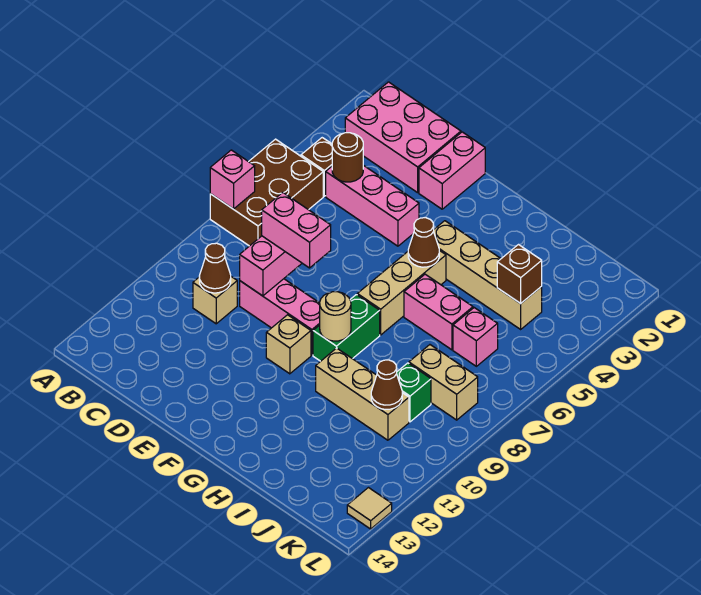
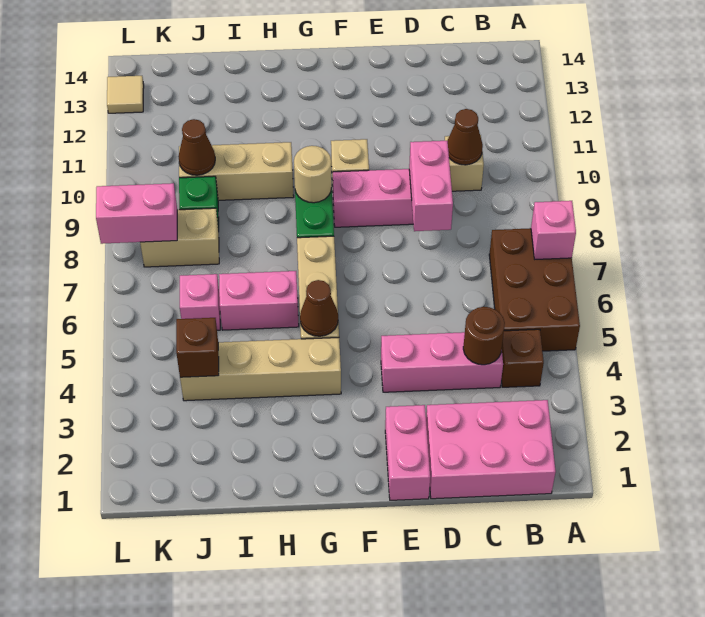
pink 1x2 brick [262,192,331,268] -> pink 1x2 brick moved to [96,183,177,244]

